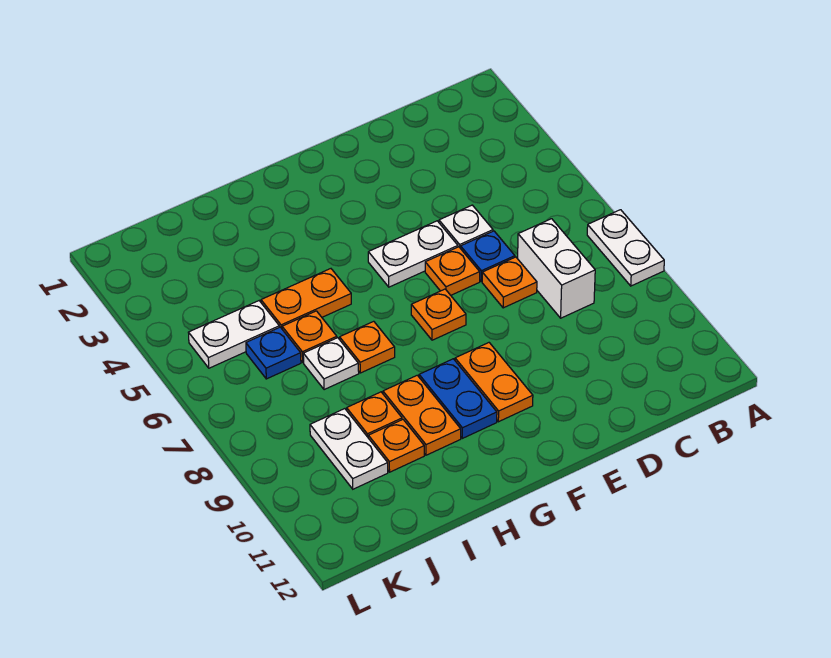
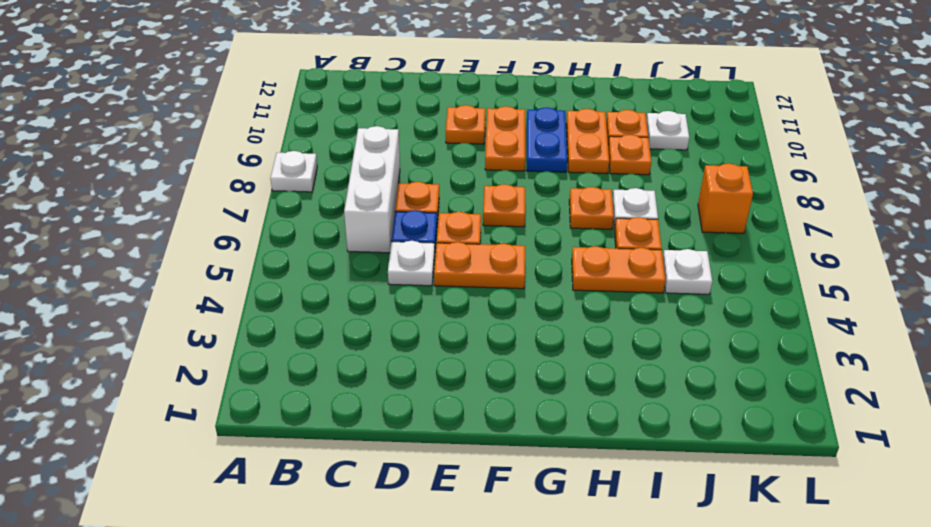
white 1x2 plate [587,210,664,286] -> white 1x1 plate [270,151,317,192]
white 1x2 brick [518,219,595,318] -> white 1x3 brick [344,126,400,253]
white 1x2 plate [368,221,458,287] -> orange 1x2 plate [434,242,525,289]
none -> orange 1x1 plate [446,105,485,144]
white 1x2 plate [188,301,279,368] -> white 1x1 plate [663,249,712,294]
blue 1x1 plate [246,327,301,379] -> none
white 1x2 plate [310,409,388,489] -> white 1x1 plate [646,111,689,150]
none -> orange 1x1 brick [698,163,753,233]

